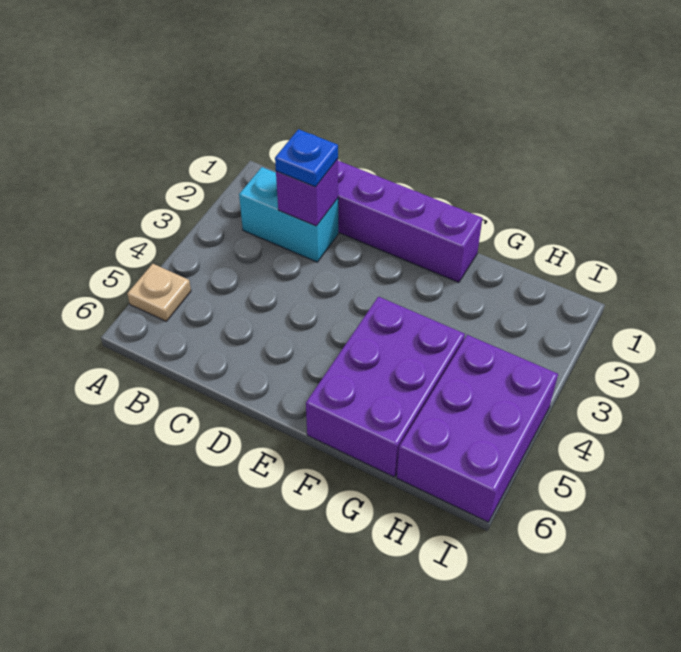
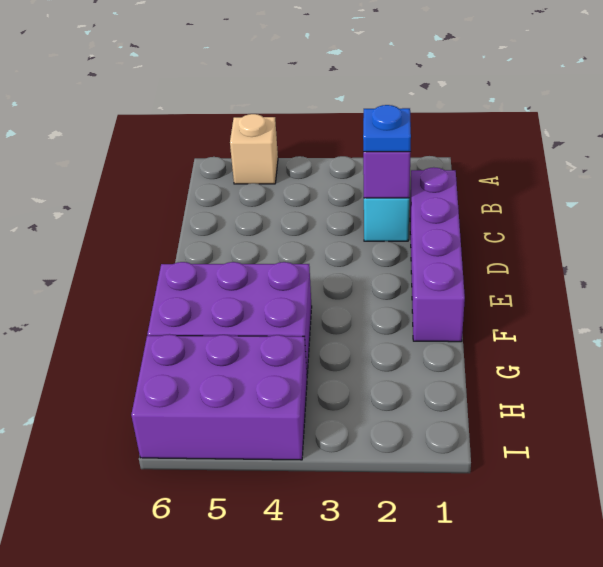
tan 1x1 plate [127,264,191,321] -> tan 1x1 brick [230,114,278,184]

